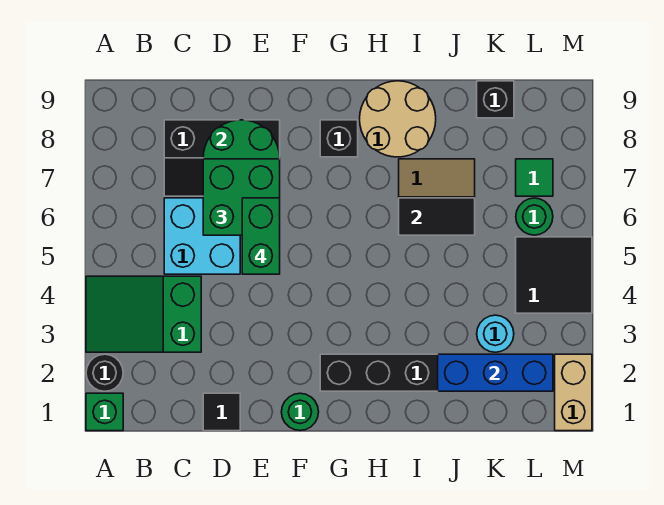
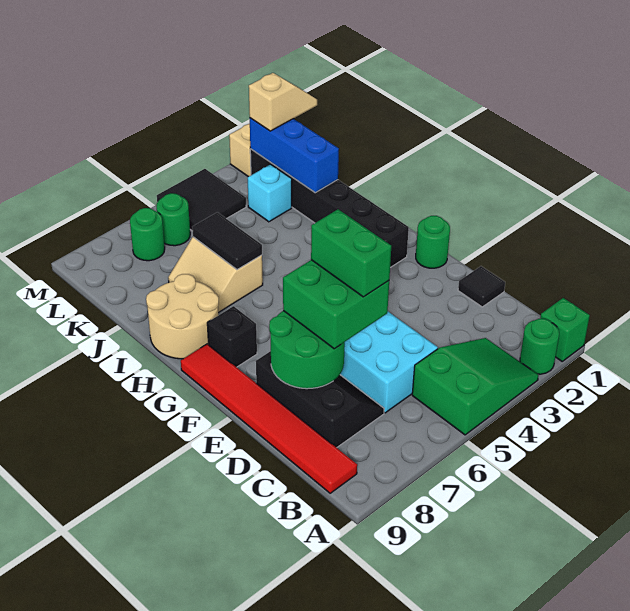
black 1x1 round brick [86,354,123,391] -> green 1x1 round brick [520,319,559,374]
green 2x3 slope [86,276,201,352] -> green 2x3 slope turned to [412,338,539,435]
none -> red 1x6 tile [181,344,357,493]
green 1x2 brick [242,198,280,274] -> green 1x2 brick turned to [311,209,391,297]
cyan 1x1 round brick [477,315,514,352] -> cyan 1x1 brick [248,164,292,222]
black 1x1 brick [477,81,514,118] -> none
none -> tan 1x2 slope [249,73,317,131]
green 1x1 tile [516,159,553,196] -> green 1x1 round brick [130,208,165,261]

